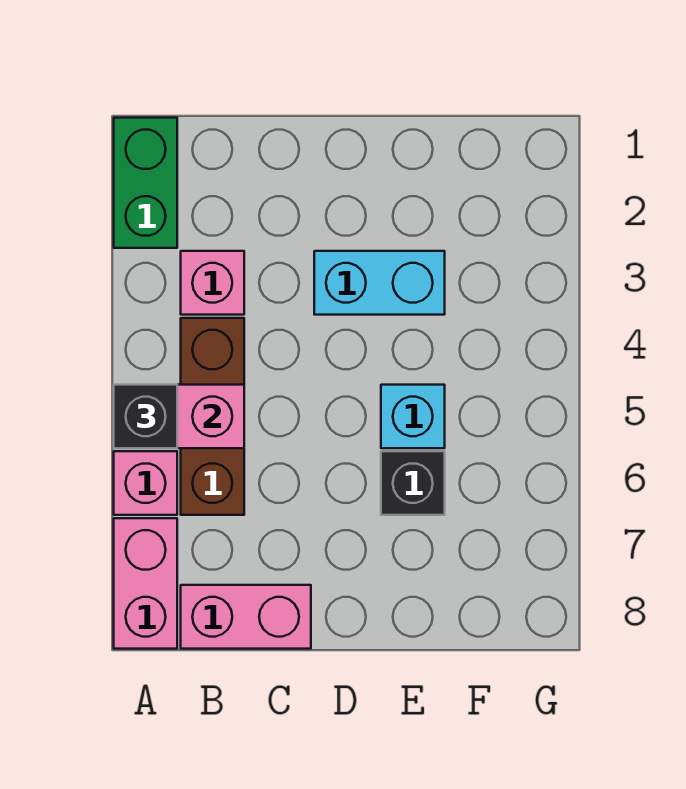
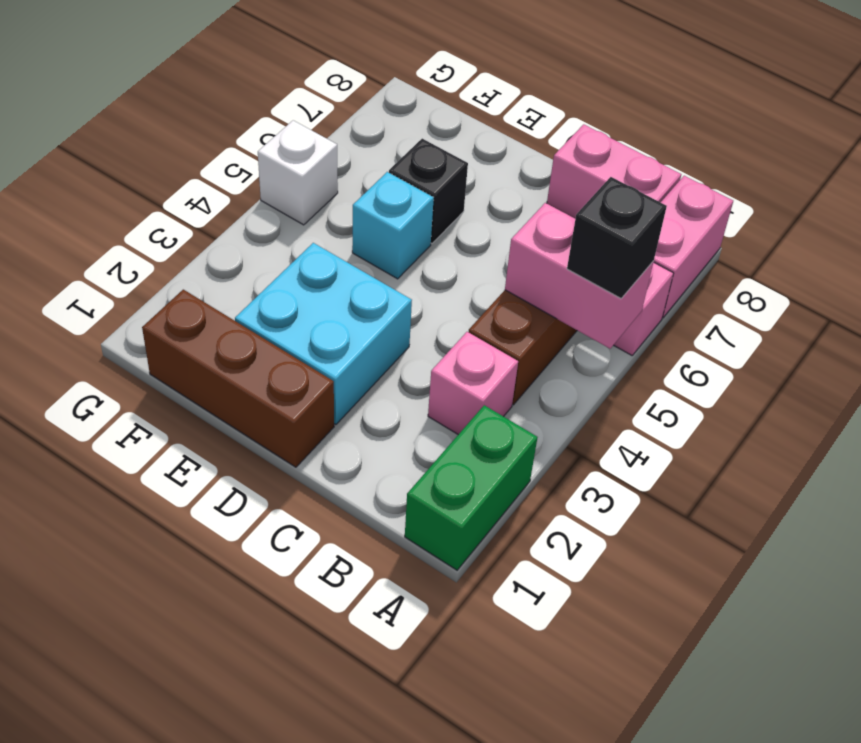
none -> brown 1x3 brick [142,290,334,467]
cyan 1x2 brick [314,251,445,315] -> cyan 2x2 brick [235,243,412,425]
none -> white 1x1 brick [258,120,338,225]

